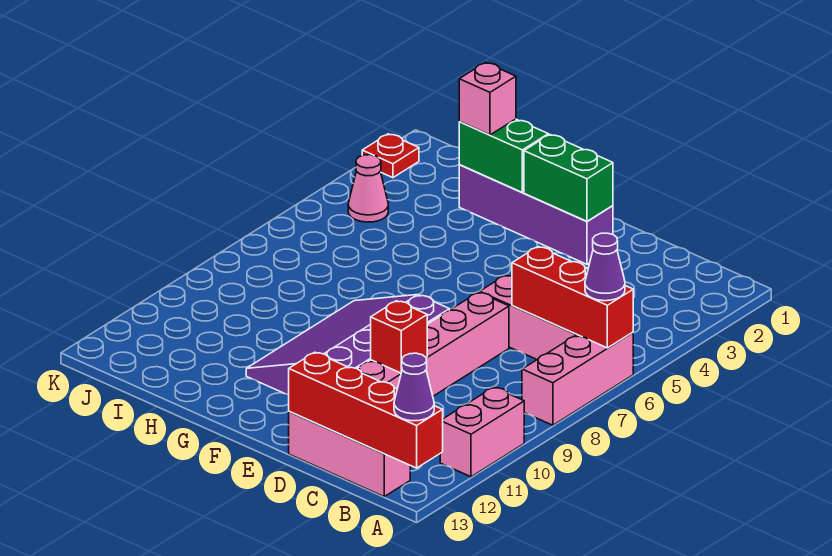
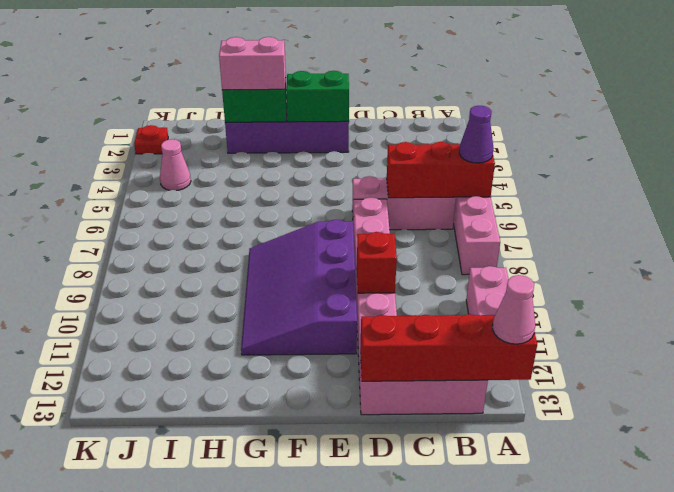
purple 1x1 cone [394,353,434,421] -> pink 1x1 cone [493,275,535,344]
pink 1x1 brick [459,63,516,135] -> pink 1x2 brick [219,37,286,90]

